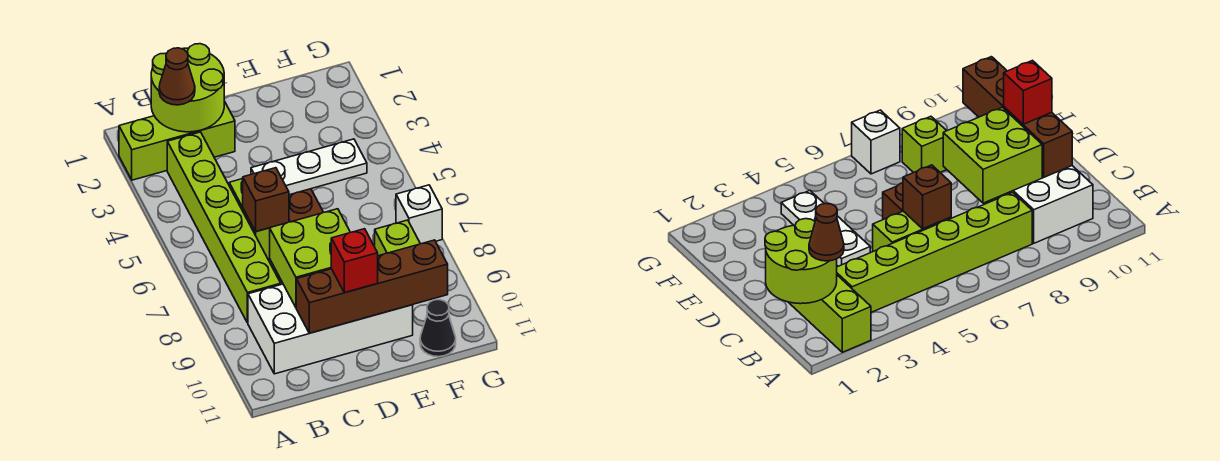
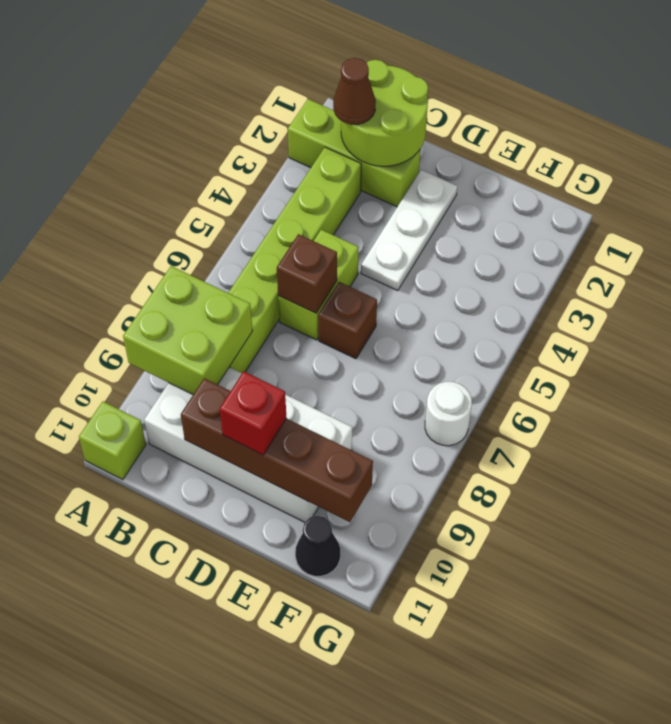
lime 2x2 brick [270,209,350,307] -> lime 2x2 brick moved to [123,266,252,394]
white 1x3 plate [251,139,367,195] -> white 1x3 plate turned to [361,170,457,291]
lime 1x1 brick [375,220,420,256] -> lime 1x1 brick moved to [79,402,146,480]
white 1x1 brick [396,185,442,244] -> white 1x1 round brick [425,382,472,446]

